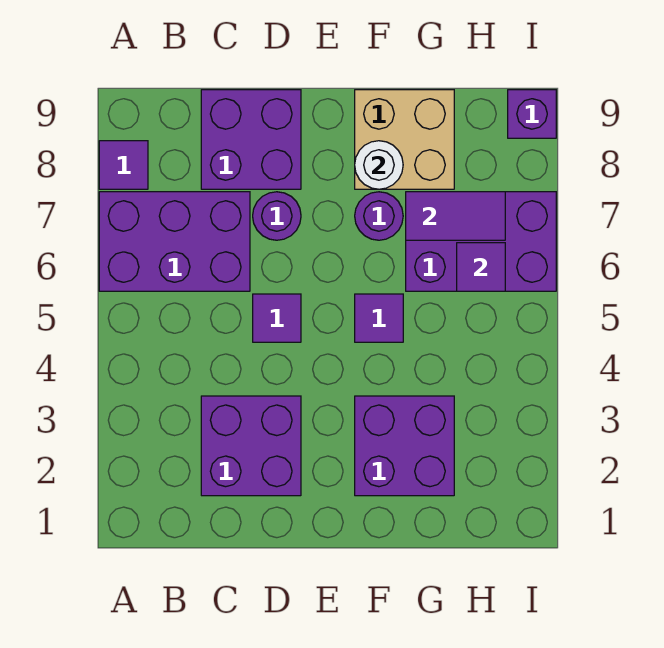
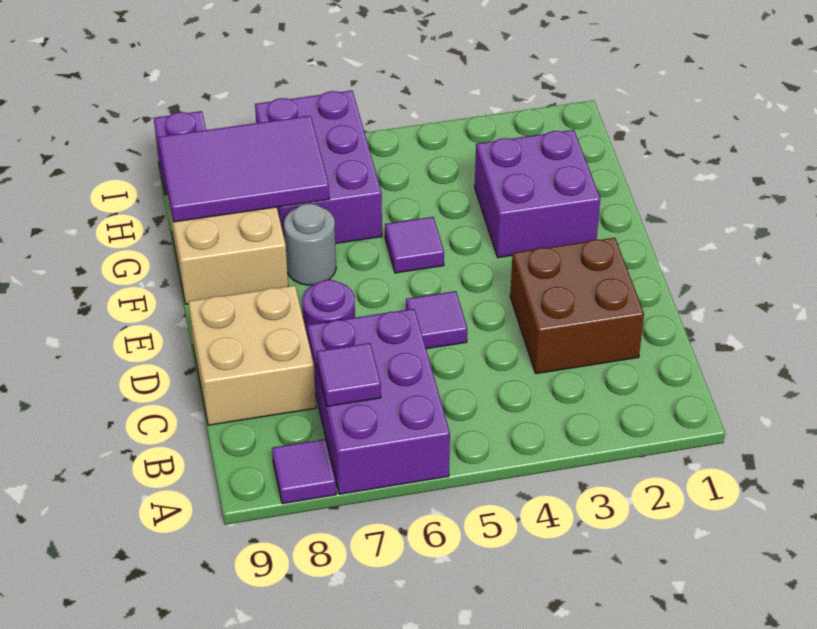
purple 2x2 brick [201,396,301,496] -> brown 2x2 brick [510,238,644,374]
purple 2x2 brick [201,90,301,189] -> tan 2x2 brick [188,285,316,425]
purple 1x1 round brick [355,192,403,240] -> grey 1x1 round brick [284,204,336,285]
white 1x1 round brick [355,141,403,189] -> none
purple 1x2 tile [406,192,505,240] -> purple 2x3 tile [158,116,329,222]
purple 1x1 tile [457,243,505,291] -> purple 1x1 tile moved to [316,343,381,406]

